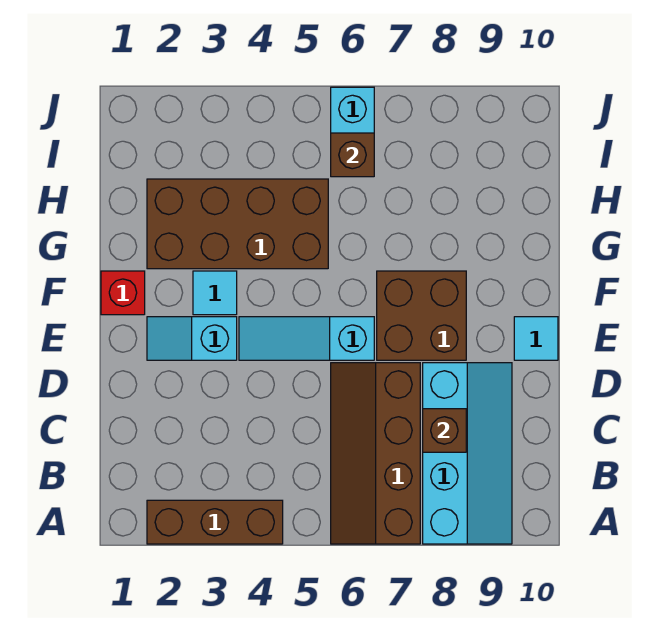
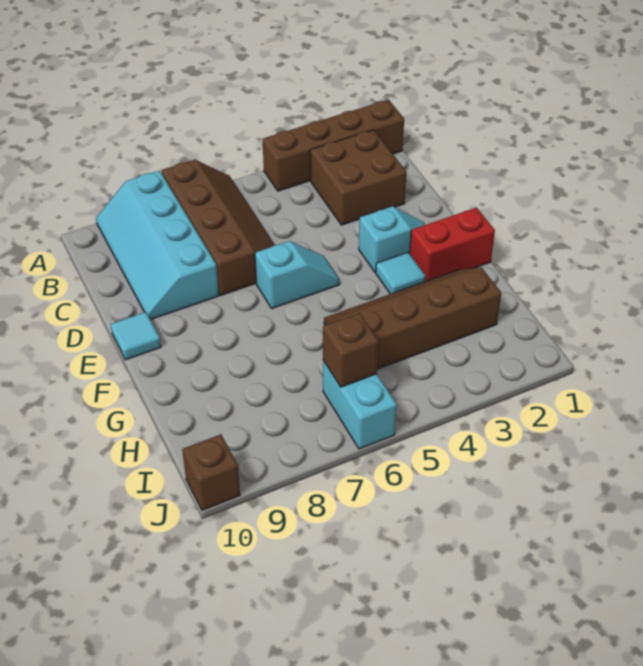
brown 1x3 brick [147,500,283,544] -> brown 1x4 brick [263,100,404,191]
brown 1x1 brick [423,409,466,452] -> brown 1x1 brick moved to [182,435,240,510]
cyan 1x3 slope [239,317,374,360] -> cyan 1x2 slope [255,241,339,308]
brown 2x2 brick [377,271,466,360] -> brown 2x2 brick moved to [310,130,406,225]
red 1x1 brick [101,271,145,315] -> red 1x2 brick [410,208,495,281]
brown 2x4 brick [147,179,328,269] -> brown 2x4 slope [324,267,501,369]

